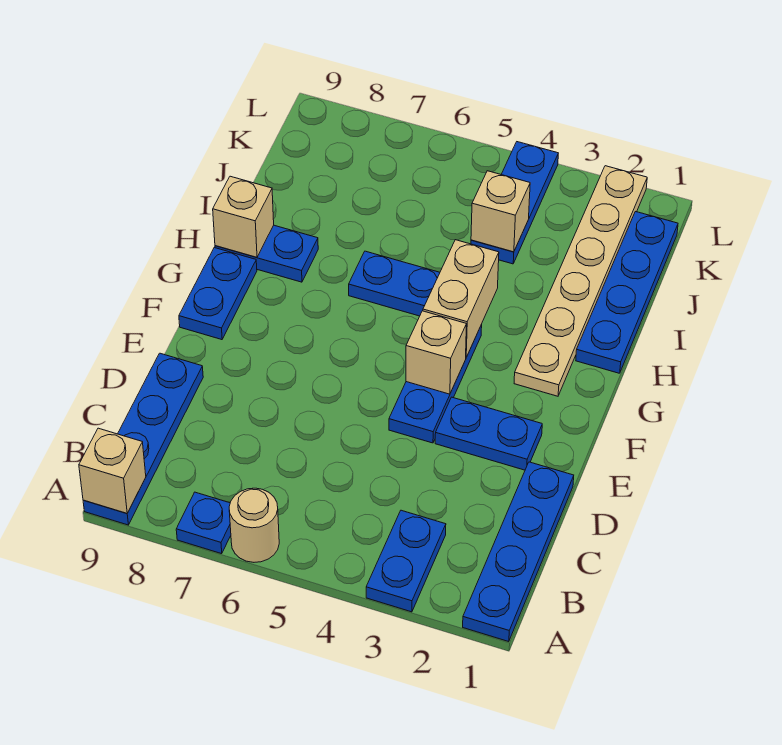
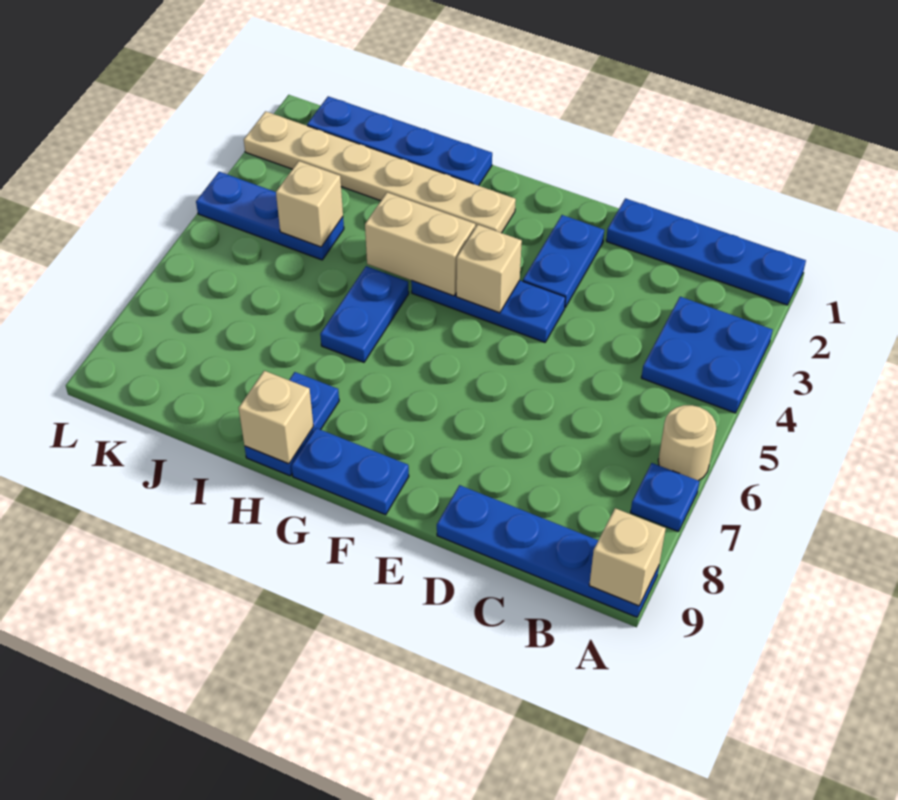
blue 1x2 plate [366,510,446,612] -> blue 2x2 plate [641,297,772,413]

